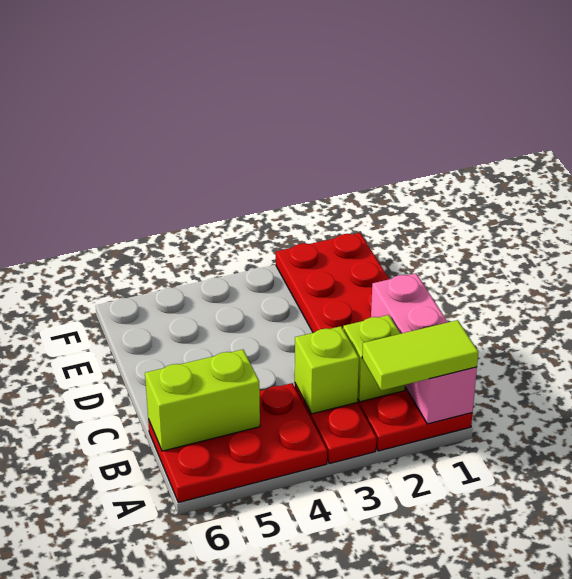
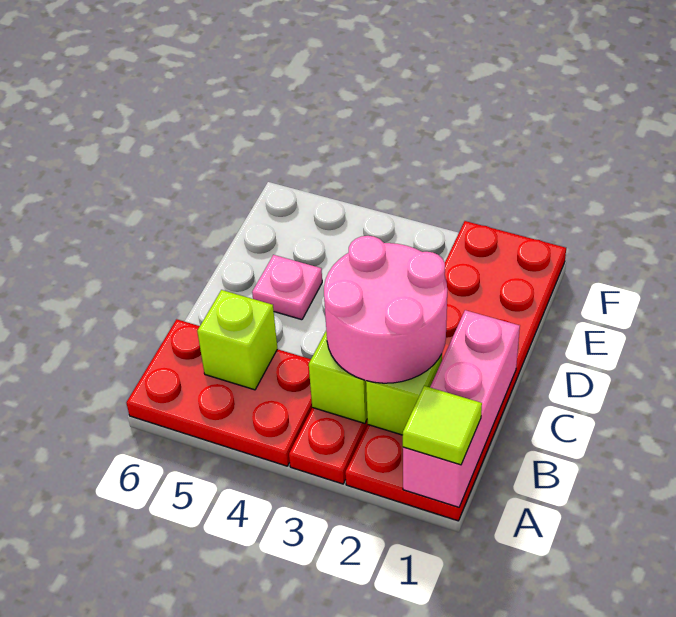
lime 1x2 tile [362,320,478,391] -> lime 1x1 tile [403,386,482,465]
none -> pink 2x2 round brick [324,236,447,383]
lime 1x2 brick [145,350,260,451] -> lime 1x1 brick [197,290,278,390]
none -> pink 1x1 plate [252,255,322,320]

